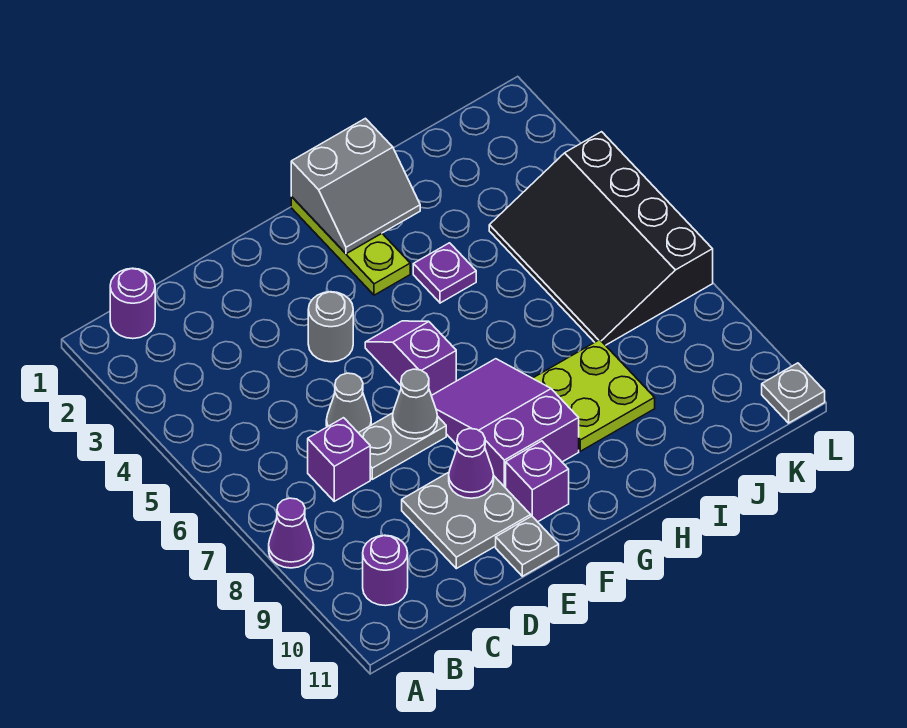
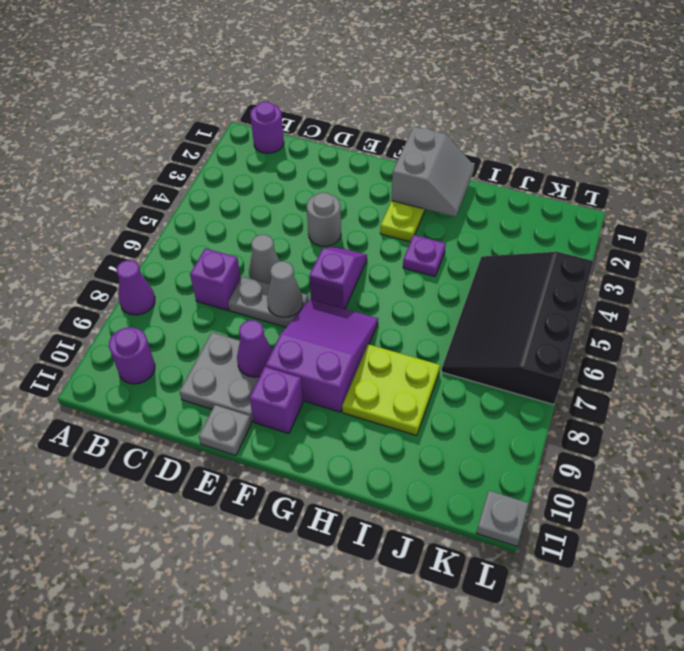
grey 2x2 slope [291,118,420,254] -> grey 2x2 slope turned to [392,127,474,217]

